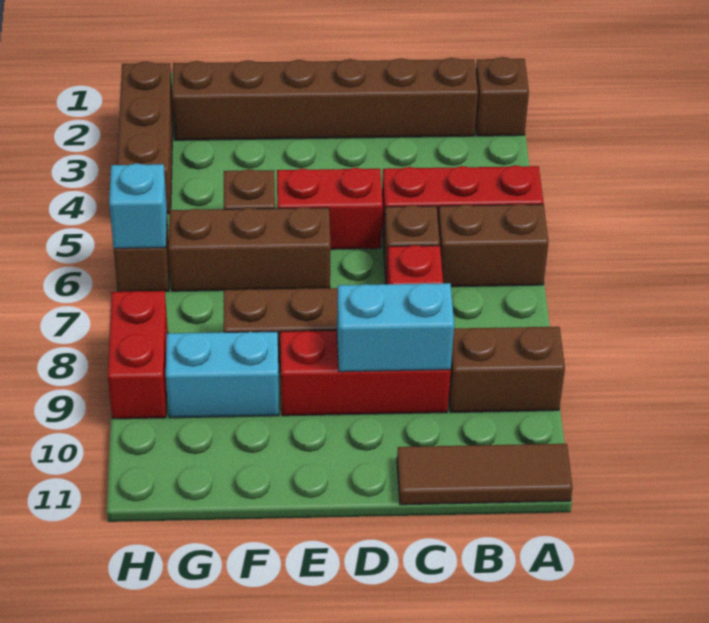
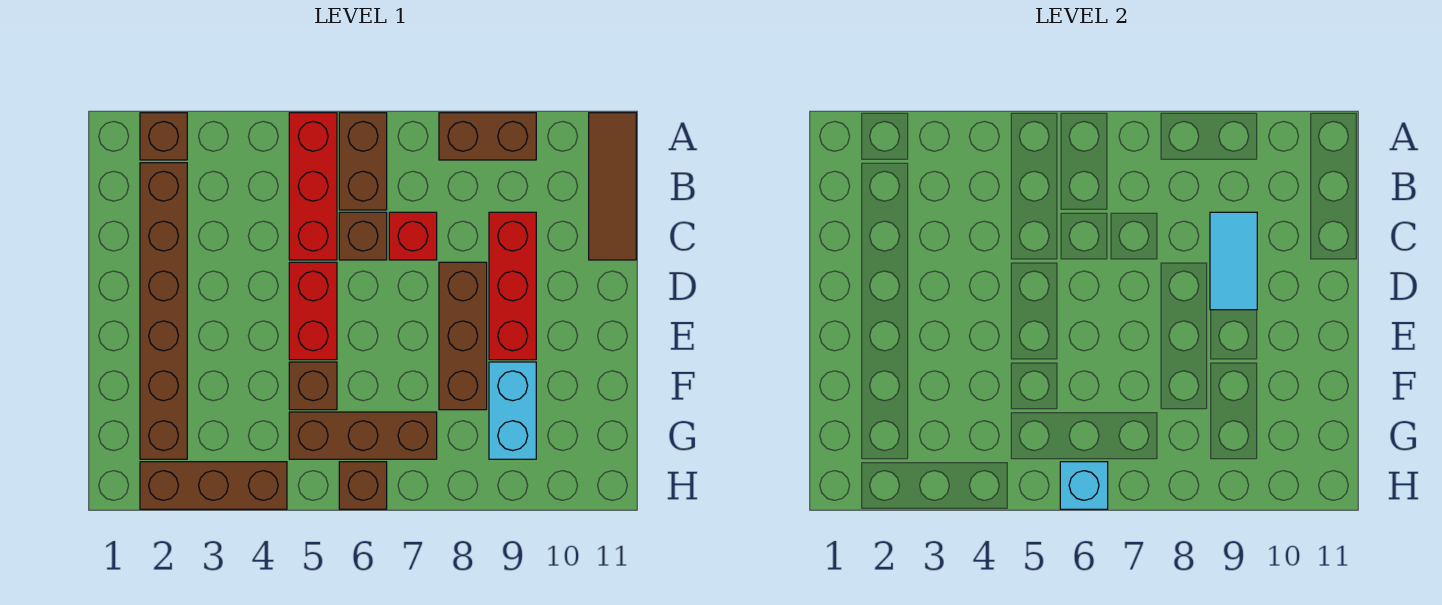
brown 1x2 brick [449,327,565,412] -> brown 1x2 brick turned to [439,113,536,160]
cyan 1x2 brick [337,283,454,372] -> cyan 1x2 tile [1210,212,1257,310]
brown 1x3 brick [169,207,331,291] -> brown 1x3 brick turned to [289,412,437,459]
red 1x2 brick [108,291,168,419] -> none

